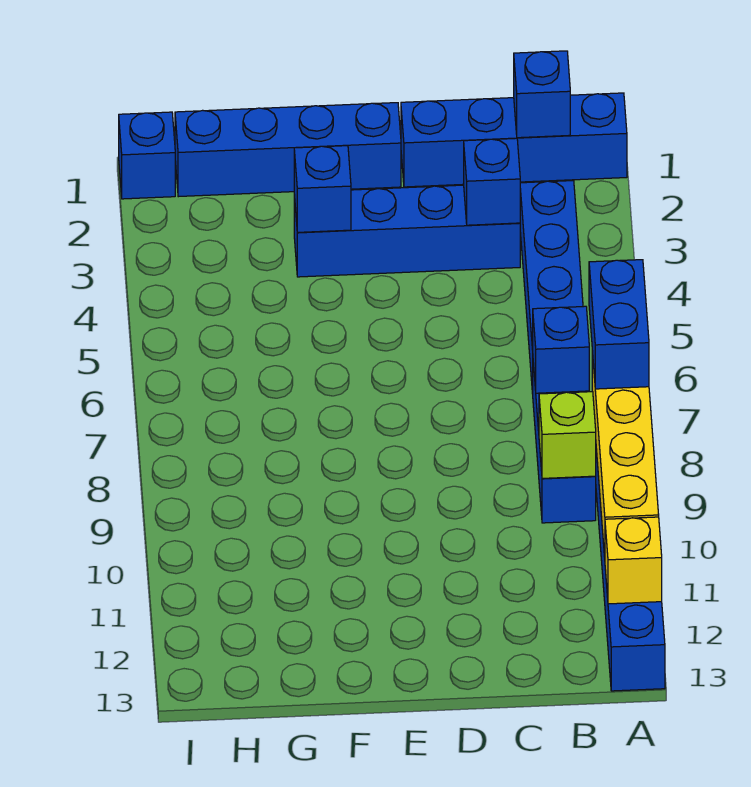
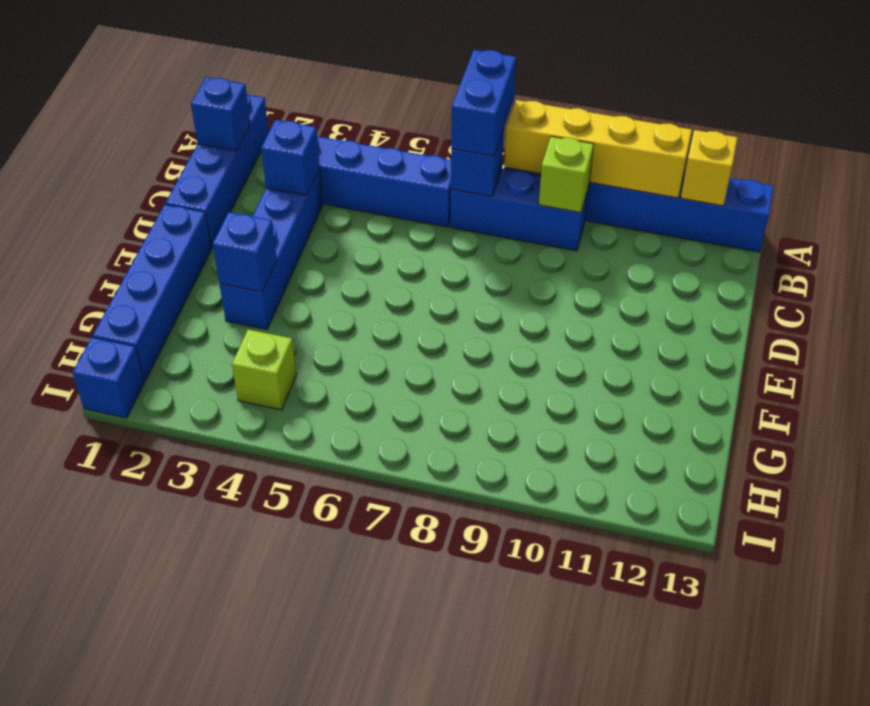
blue 1x2 brick [589,260,649,389] -> blue 1x2 brick turned to [451,50,516,156]
none -> lime 1x1 brick [232,329,296,410]

